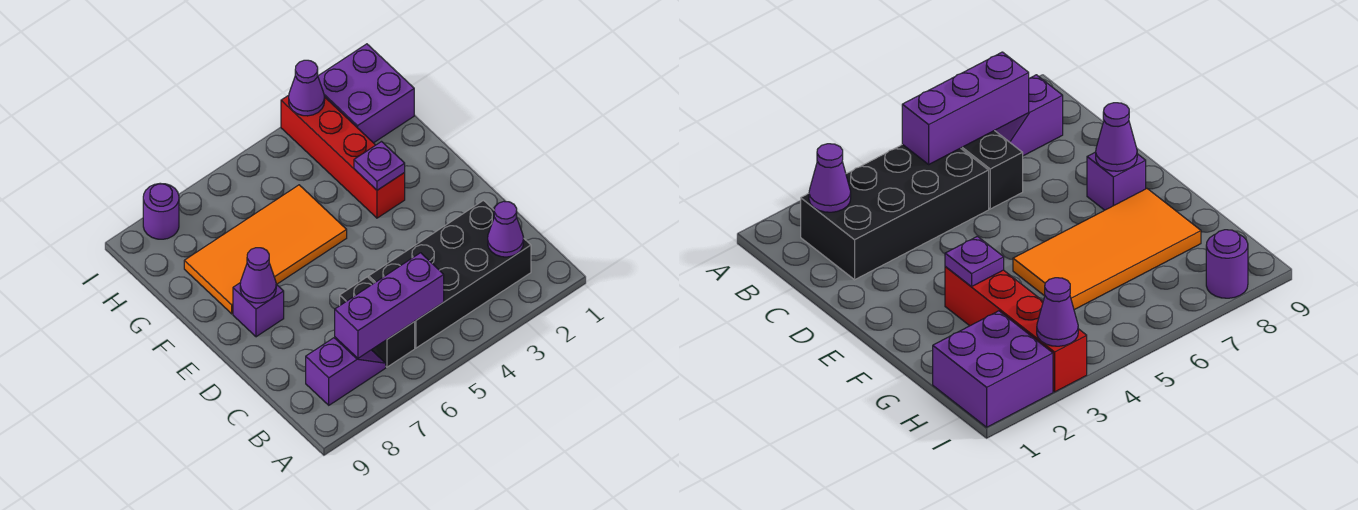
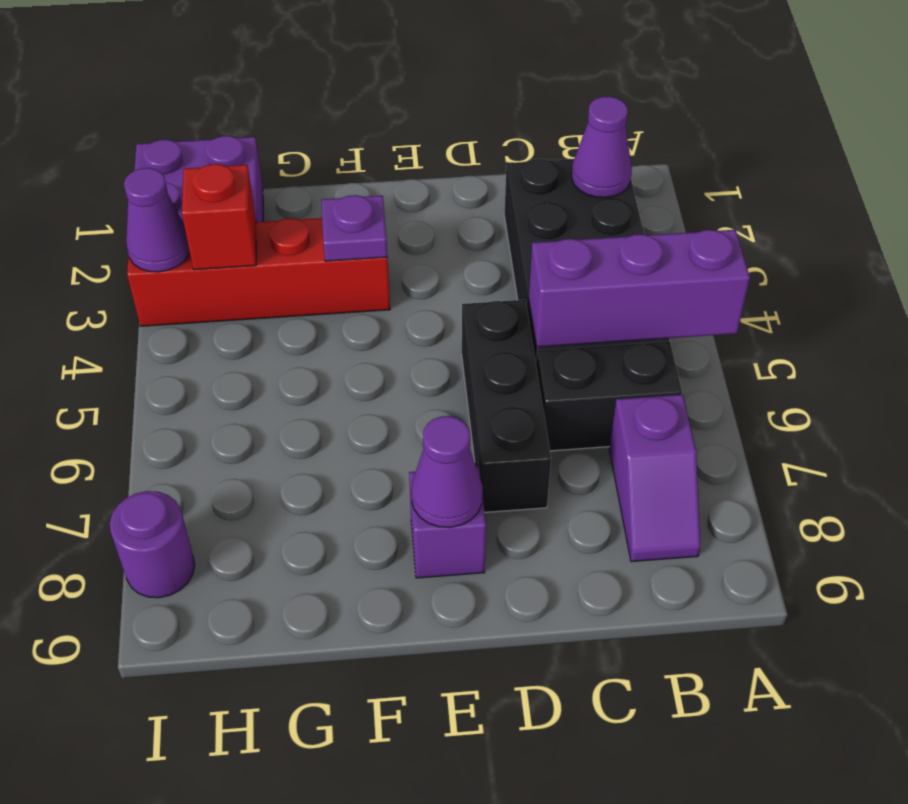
purple 1x3 brick [335,253,444,358] -> purple 1x3 brick turned to [529,230,750,347]
purple 1x2 slope [306,338,386,405] -> purple 1x2 slope turned to [609,395,700,562]
none -> black 1x3 brick [462,300,551,512]
orange 2x4 tile [184,185,347,314] -> none
none -> red 1x1 brick [182,164,256,270]

